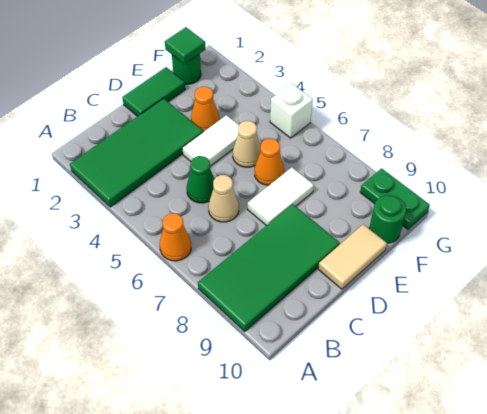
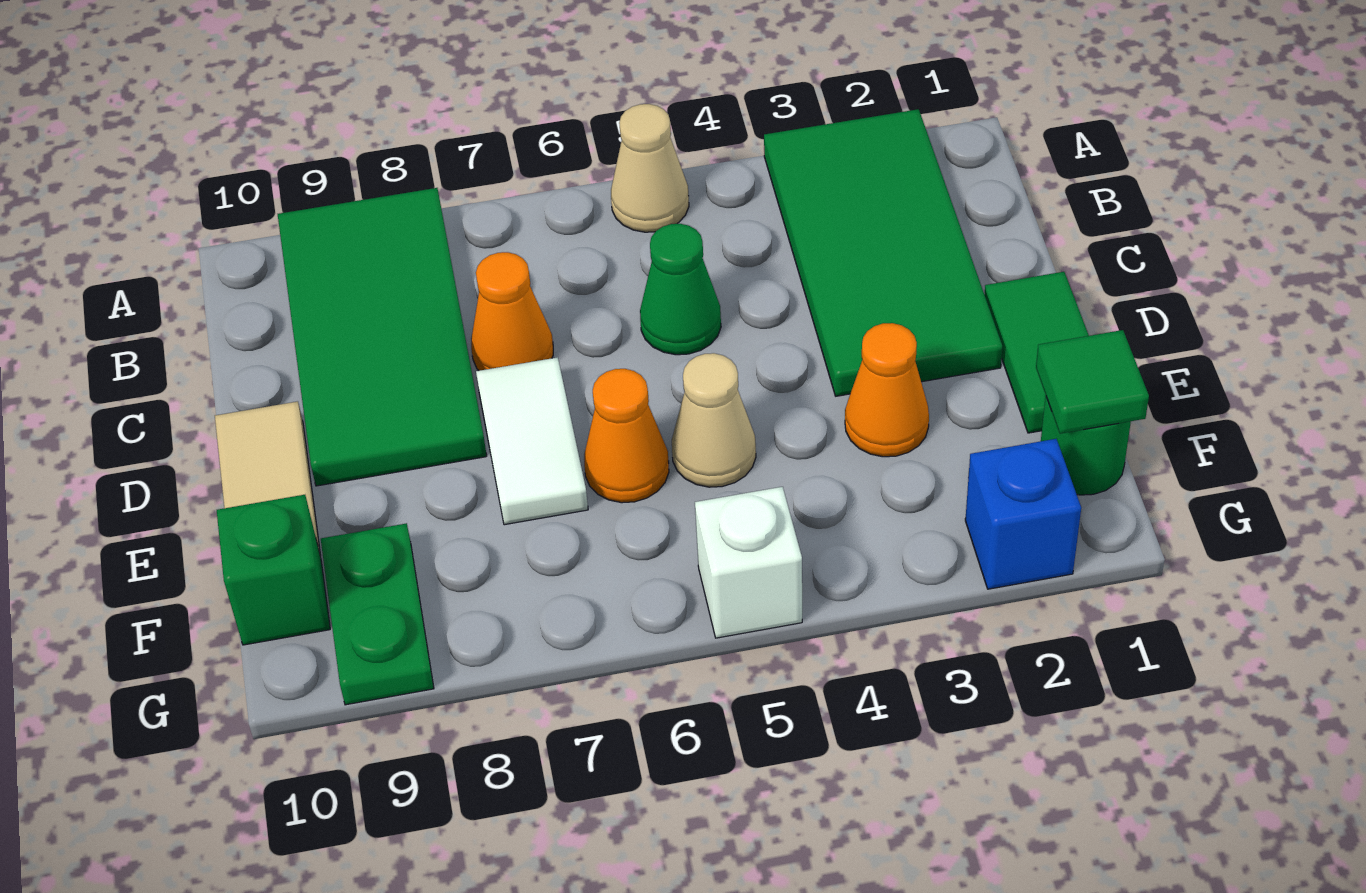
orange 1x1 cone [160,214,191,261] -> orange 1x1 cone moved to [471,252,553,371]
tan 1x1 cone [208,175,239,222] -> tan 1x1 cone moved to [611,104,689,232]
white 1x2 tile [182,115,239,166] -> none
green 1x1 round brick [369,195,406,243] -> green 1x1 brick [217,495,330,645]
none -> blue 1x1 brick [965,439,1081,589]
green 1x2 plate [360,168,430,229] -> green 1x2 plate turned to [321,523,434,705]

